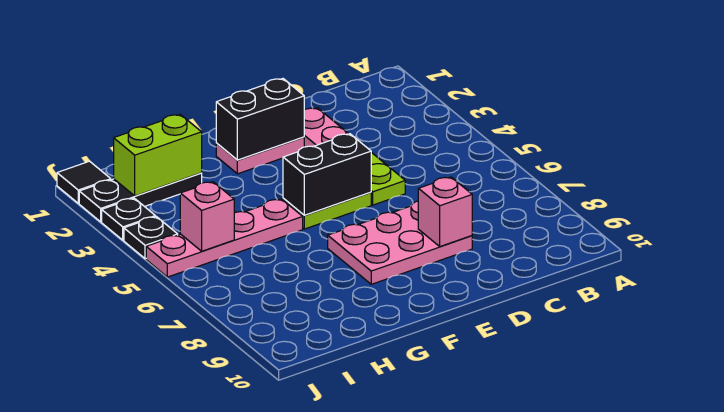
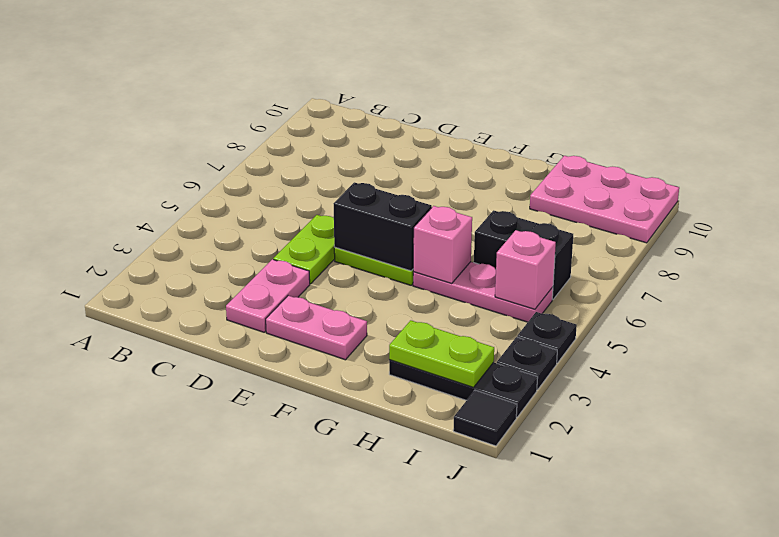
pink 2x3 plate [328,201,472,284] -> pink 2x3 plate moved to [530,156,679,243]
pink 1x1 brick [418,177,472,246] -> pink 1x1 brick moved to [413,206,472,283]
black 1x2 brick [216,79,304,160] -> black 1x2 brick moved to [474,210,573,300]
pink 1x4 plate [146,199,303,277] -> pink 1x3 plate [413,262,553,322]
lime 1x2 brick [114,114,202,196] -> lime 1x2 plate [389,320,494,387]

